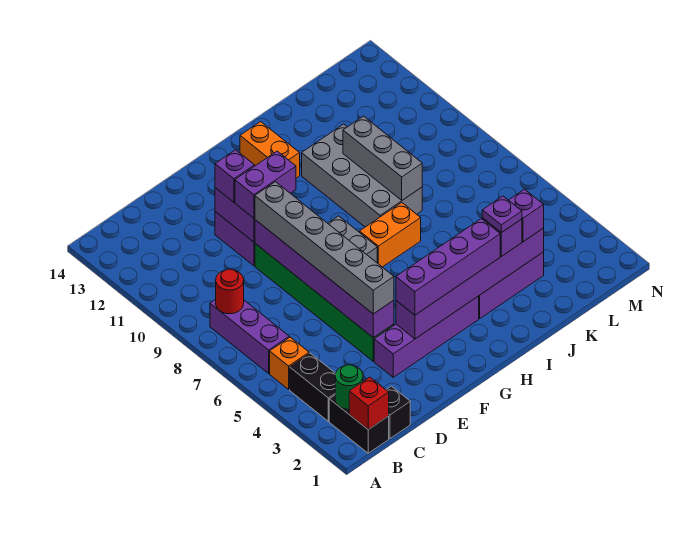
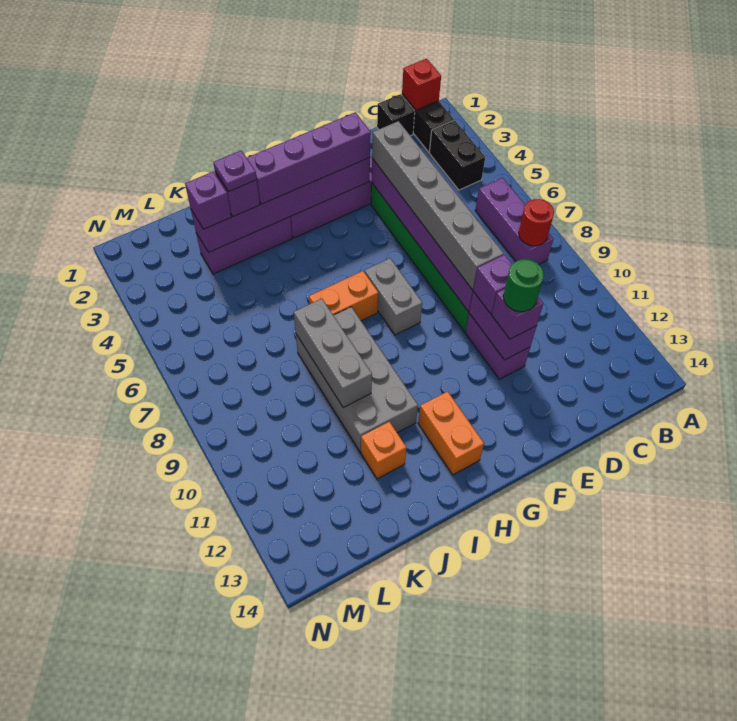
green 1x1 round brick [335,365,363,409] -> green 1x1 round brick moved to [503,259,544,312]
orange 1x1 brick [270,337,309,389] -> orange 1x1 brick moved to [361,422,406,479]
purple 1x2 brick [235,151,296,218] -> purple 1x1 brick [473,255,512,314]

